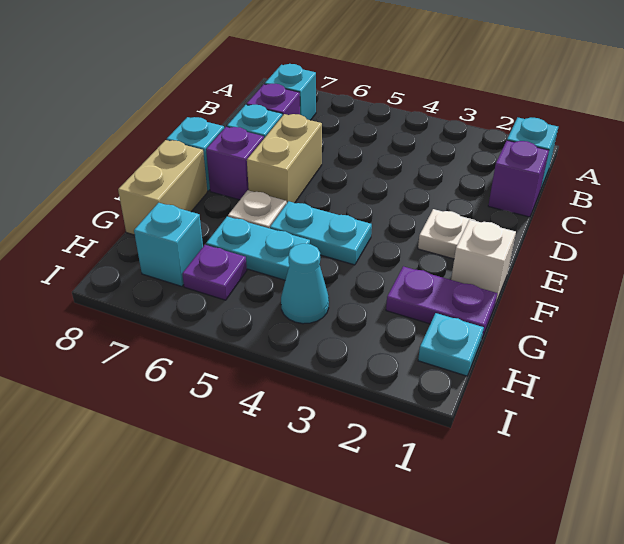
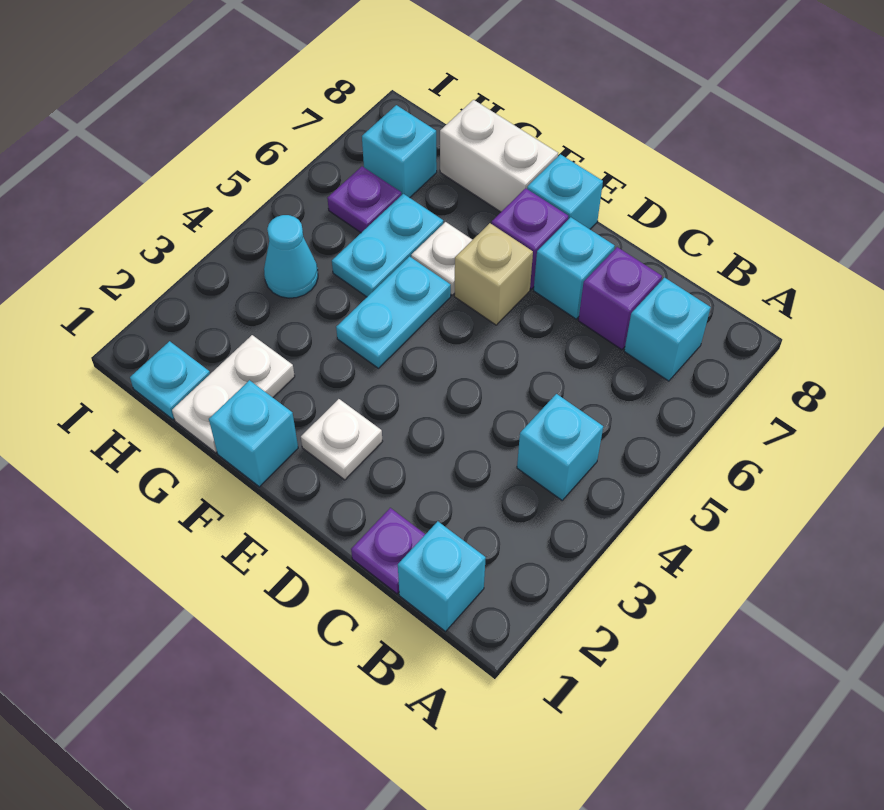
none -> cyan 1x1 brick [517,394,603,500]
purple 1x1 brick [488,140,549,217] -> purple 1x1 plate [351,508,425,594]
tan 1x2 brick [247,114,322,203] -> tan 1x1 brick [454,223,533,325]
white 1x1 brick [451,220,516,304] -> cyan 1x1 brick [209,380,298,487]
tan 1x2 brick [118,140,207,235] -> white 1x2 brick [440,100,558,212]
purple 1x2 plate [386,266,497,338] -> white 1x2 plate [172,335,295,453]

